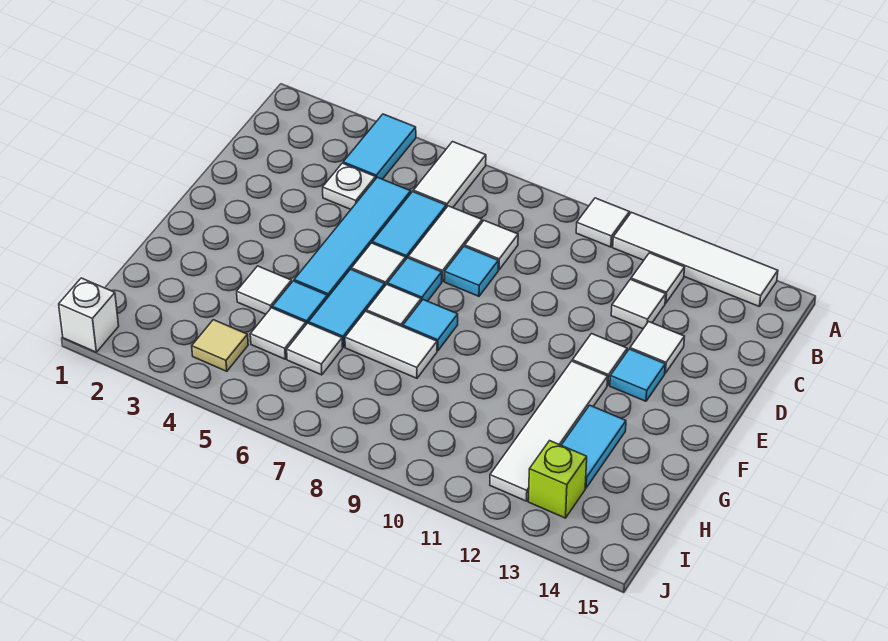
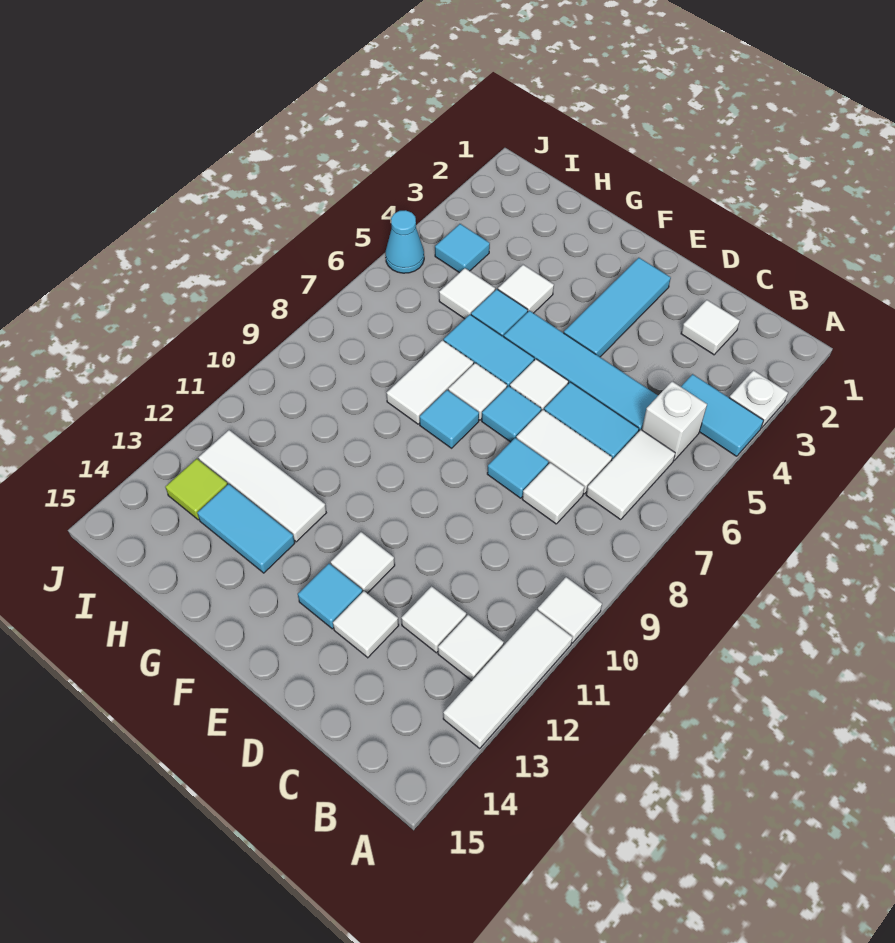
white 1x2 tile [413,142,486,208] -> white 1x2 tile turned to [586,430,675,520]
white 1x4 tile [613,212,778,307] -> white 1x3 tile [443,610,572,748]
white 1x1 plate [323,163,376,209] -> white 1x1 plate moved to [729,370,788,428]
none -> cyan 1x3 tile [564,258,671,357]
white 1x4 tile [490,361,608,501] -> white 1x3 tile [198,430,326,542]
white 1x1 tile [287,323,343,375] -> white 1x1 tile moved to [681,300,740,355]
tan 1x1 tile [192,320,248,371] -> cyan 1x1 tile [435,224,490,273]
lime 1x1 brick [528,441,587,518] -> lime 1x1 tile [165,459,228,520]
white 1x1 brick [59,278,119,352] -> white 1x1 brick moved to [642,381,707,460]
none -> cyan 1x1 cone [386,210,424,273]

